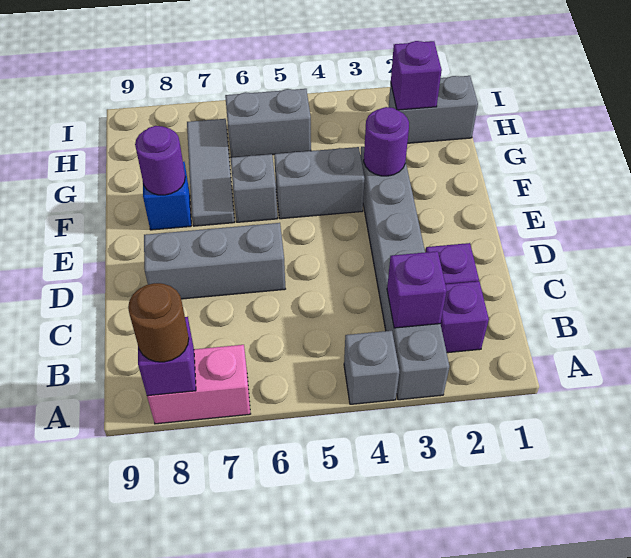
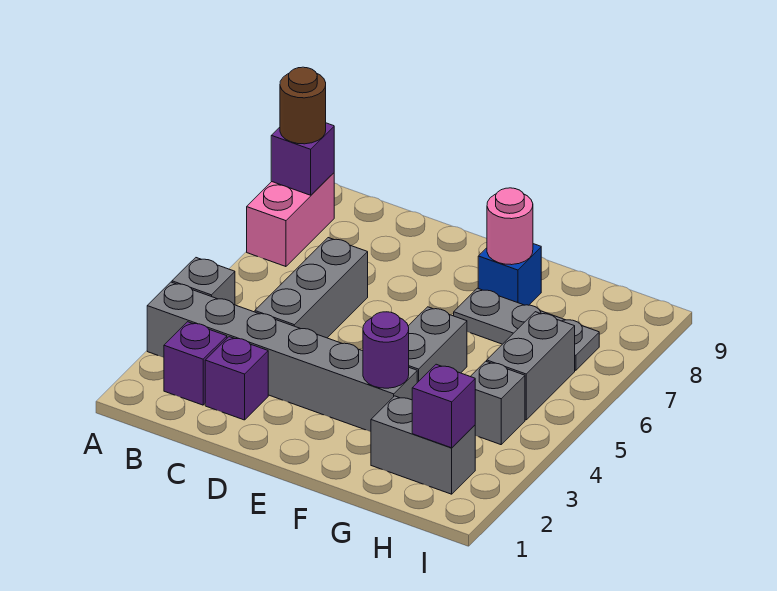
purple 1x1 brick [387,251,447,328] -> none
grey 1x3 brick [144,223,285,299] -> grey 1x3 brick moved to [255,238,368,338]
grey 1x1 brick [231,154,277,222] -> grey 1x1 brick moved to [470,361,525,445]
grey 1x3 tile [187,119,234,226] -> grey 1x3 plate [454,288,599,370]
purple 1x1 round brick [135,126,185,195] -> pink 1x1 round brick [487,188,533,265]
grey 1x2 brick [389,76,478,143] -> grey 1x2 brick turned to [371,396,475,494]

